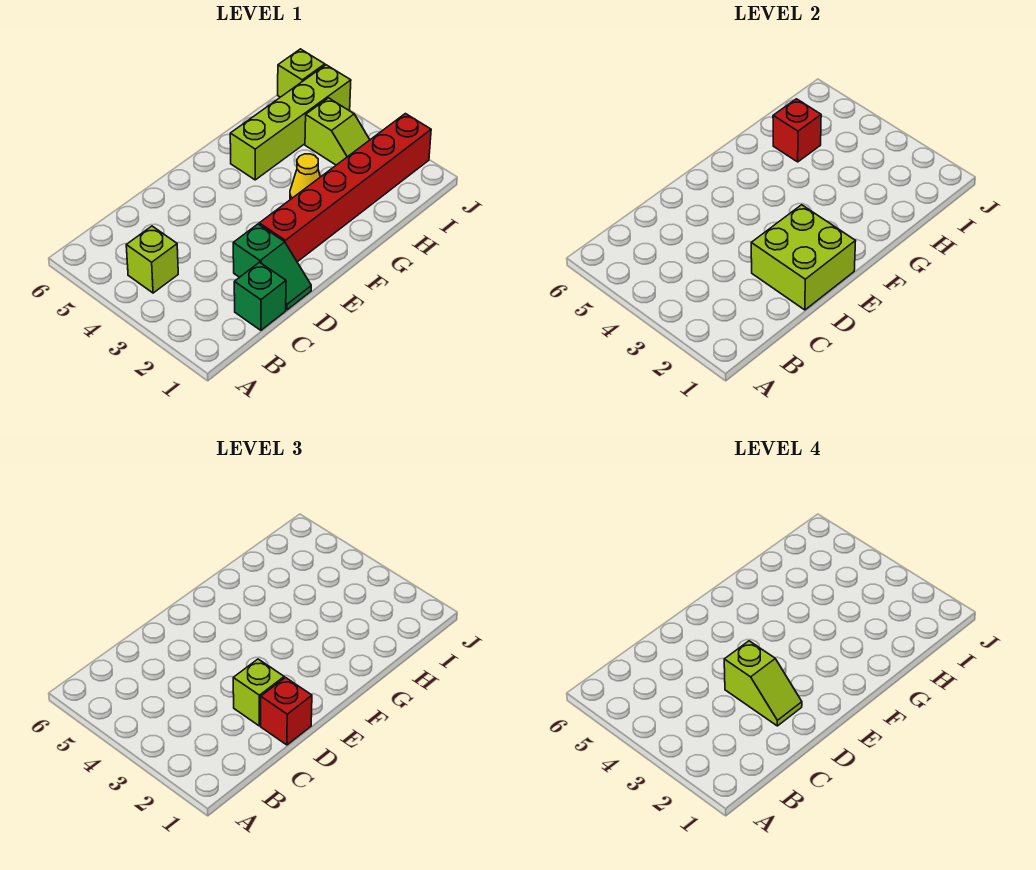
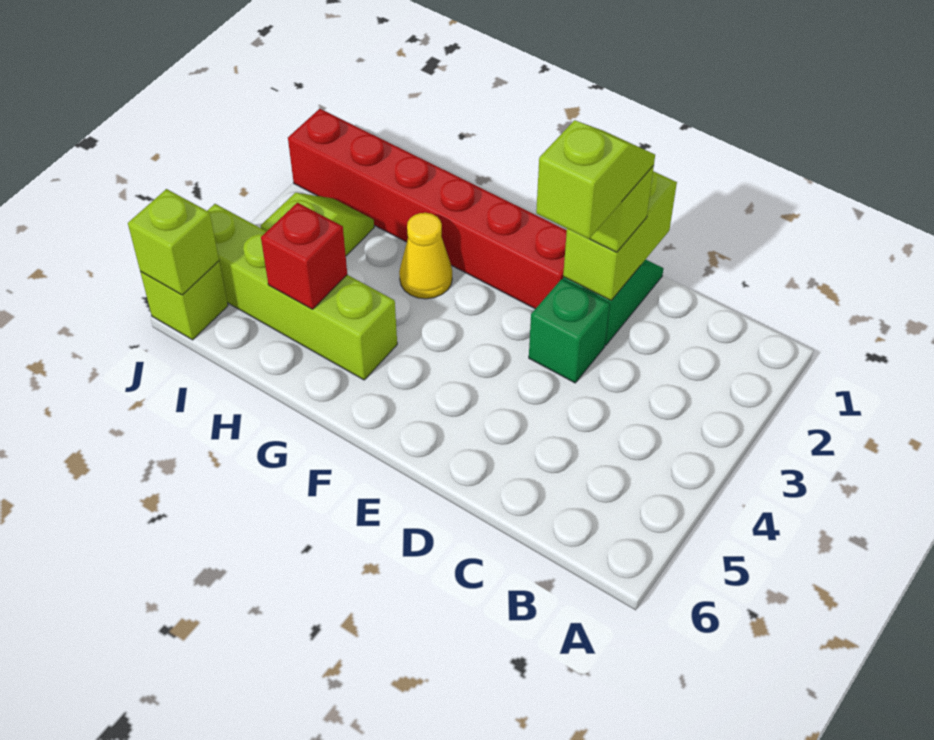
lime 1x1 brick [126,226,178,293] -> lime 1x1 brick moved to [128,189,219,295]
green 1x1 brick [234,262,286,330] -> green 1x1 brick moved to [529,279,610,383]
lime 2x2 brick [751,205,856,310] -> lime 1x2 brick [563,171,677,300]
red 1x1 brick [261,678,312,745] -> none

